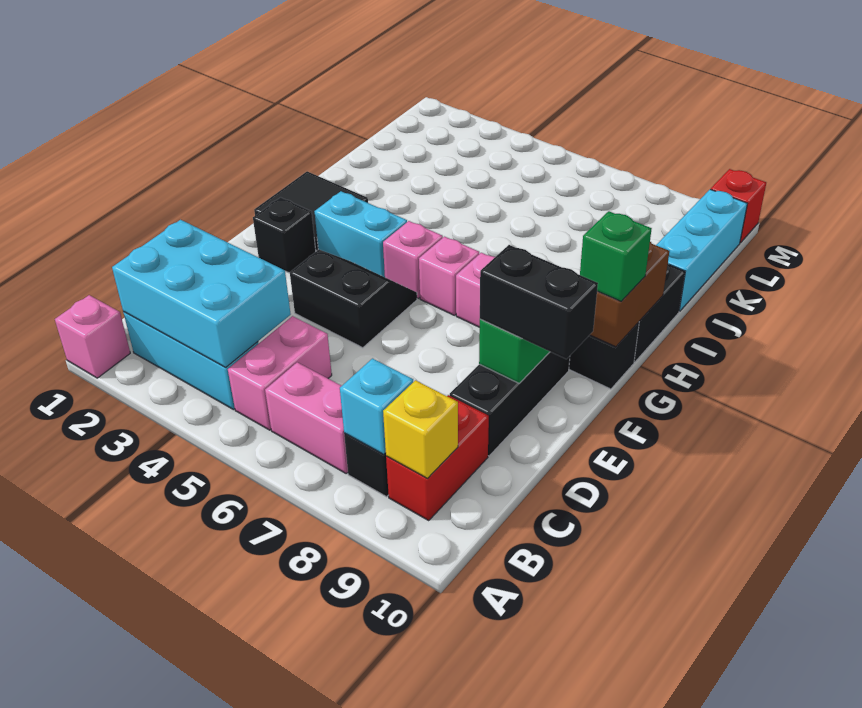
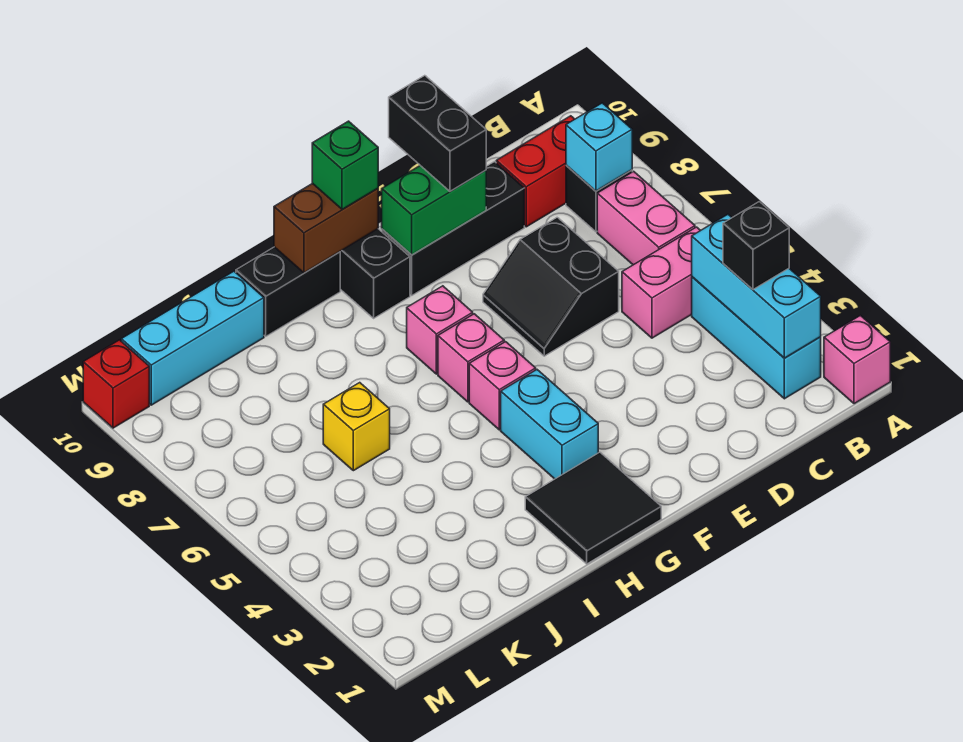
cyan 2x3 brick [112,220,291,367] -> cyan 1x3 brick [692,214,821,358]
yellow 1x1 brick [383,380,458,478] -> yellow 1x1 brick moved to [323,383,390,471]
black 2x2 slope [290,249,417,348] -> black 2x2 slope moved to [483,217,619,356]
black 1x1 brick [253,197,316,273] -> black 1x1 brick moved to [723,202,789,290]

